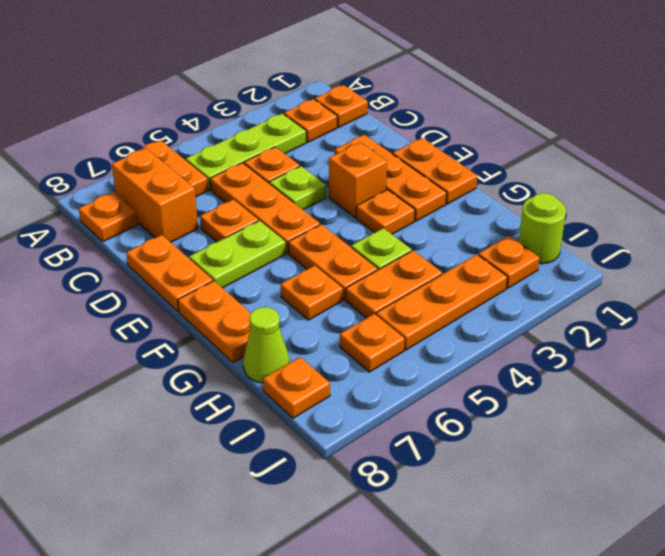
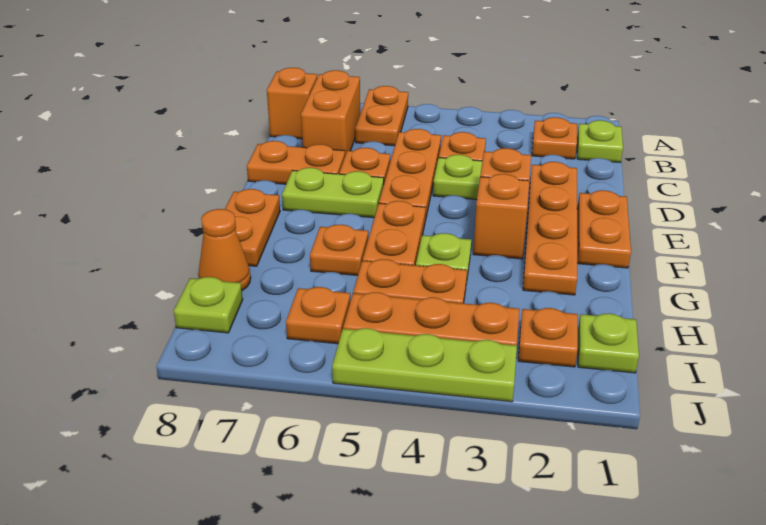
orange 1x1 plate [315,85,368,127] -> lime 1x1 plate [577,120,623,162]
lime 1x3 plate [186,113,306,190] -> lime 1x3 plate moved to [332,328,517,402]
orange 1x1 plate [79,192,138,242] -> orange 1x1 brick [267,68,317,139]
orange 1x3 plate [335,135,447,221] -> orange 1x4 plate [523,162,577,295]
orange 1x2 plate [126,235,213,311] -> orange 1x2 plate turned to [247,141,345,184]
orange 1x1 plate [356,190,415,234] -> orange 1x1 brick [473,174,529,259]
lime 1x1 cone [243,307,290,383] -> orange 1x1 cone [198,209,251,290]
lime 1x1 round brick [519,193,566,264] -> lime 1x1 plate [578,313,639,373]
orange 1x1 plate [263,357,330,418] -> lime 1x1 plate [174,277,243,333]

